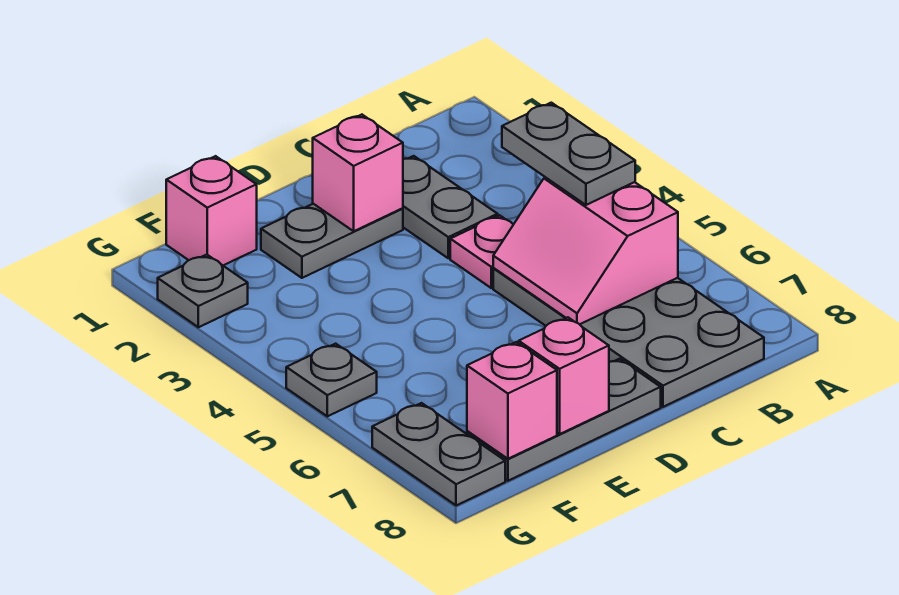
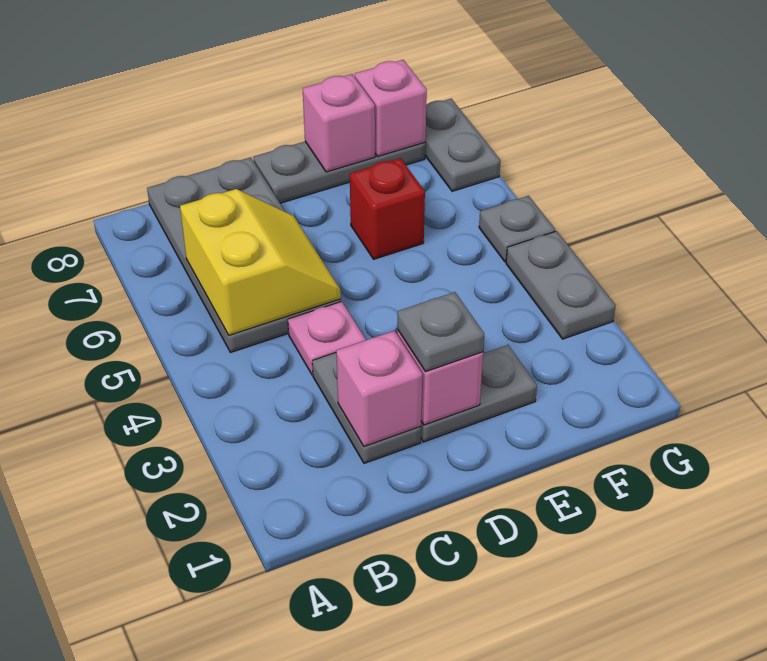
grey 1x2 plate [502,103,635,205] -> grey 1x2 plate moved to [506,231,616,339]
pink 2x2 slope [493,177,678,324] -> yellow 2x2 slope [180,189,341,335]
none -> red 1x1 brick [350,158,425,259]
pink 1x1 brick [166,156,257,265] -> pink 1x1 brick moved to [336,331,422,446]
grey 1x1 plate [158,255,248,327] -> grey 1x1 plate moved to [397,292,484,372]

